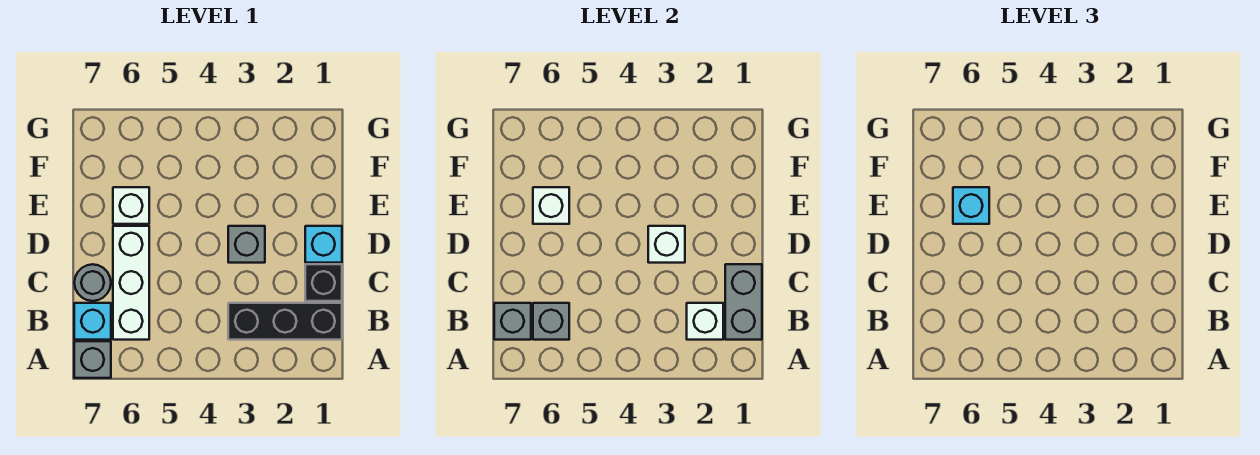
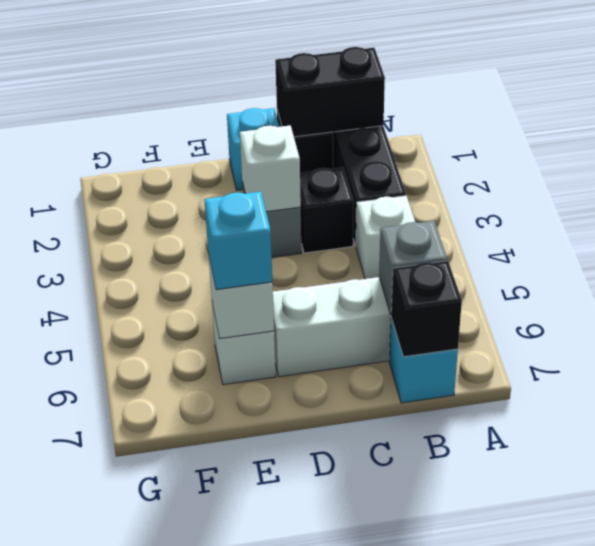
grey 1x1 brick [74,341,111,378] -> none
grey 1x2 brick [725,264,762,340] -> black 1x2 brick [275,47,385,137]
white 1x1 brick [687,303,723,340] -> white 1x1 brick moved to [356,196,415,279]
grey 1x1 brick [494,303,531,340] -> black 1x1 brick [391,261,462,357]
none -> black 1x1 brick [300,168,354,253]
grey 1x1 round brick [74,264,111,301] -> none

